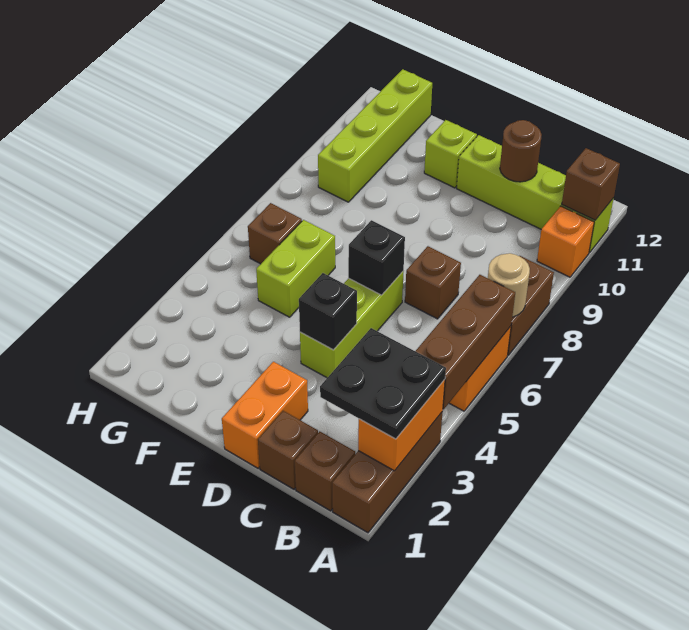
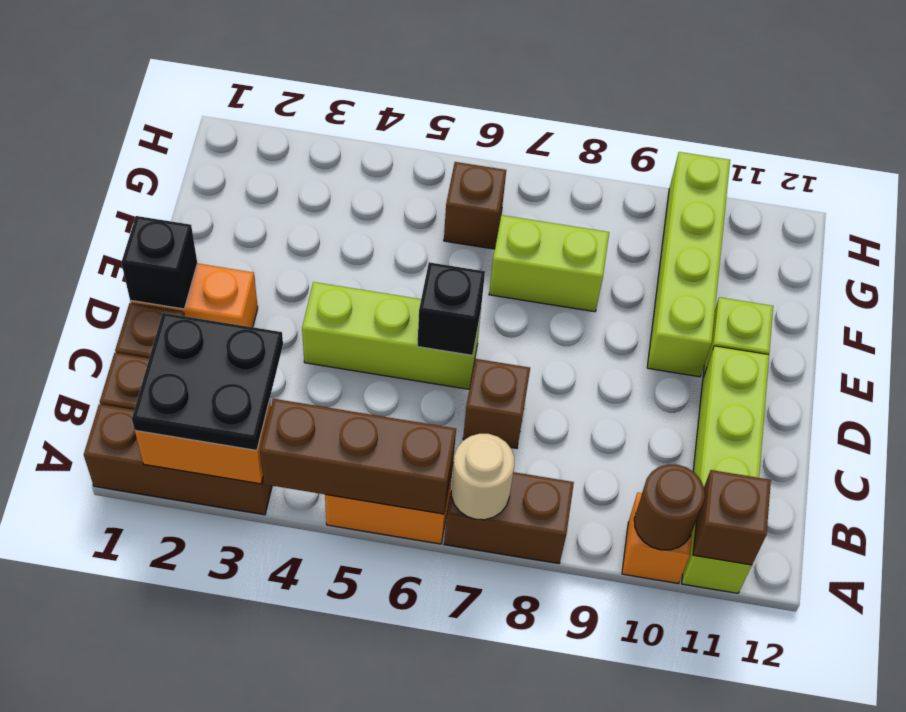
brown 1x1 round brick [500,120,542,182] -> brown 1x1 round brick moved to [634,464,705,550]
black 1x1 brick [299,273,357,350] -> black 1x1 brick moved to [121,216,197,309]
lime 1x2 brick [256,220,335,317] -> lime 1x2 brick moved to [489,215,609,312]
lime 1x4 brick [318,69,432,202] -> lime 1x4 brick turned to [647,152,730,377]

